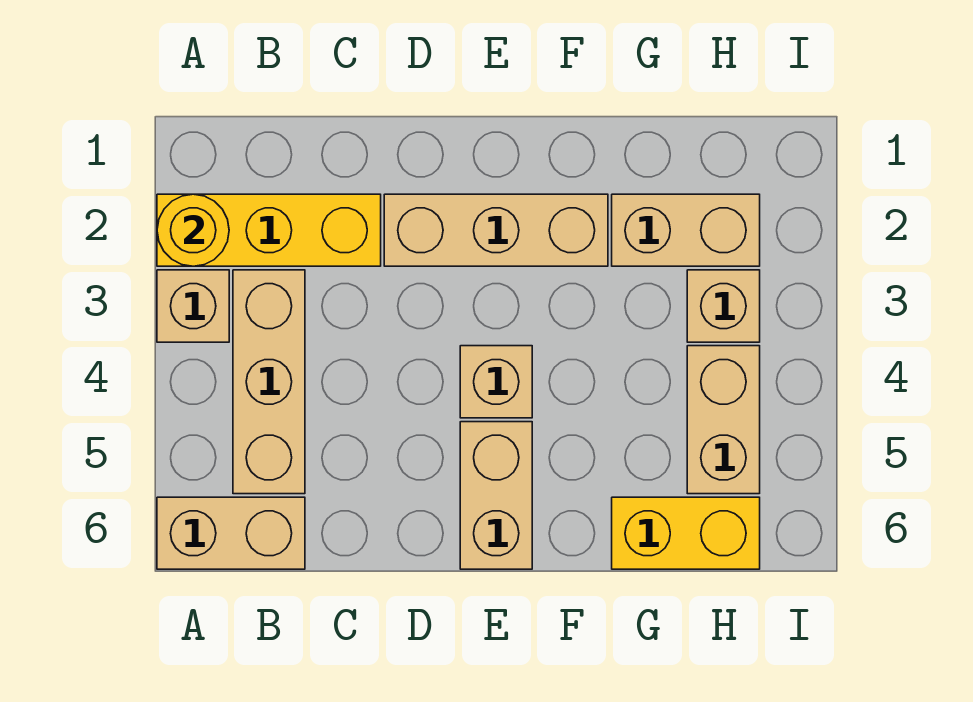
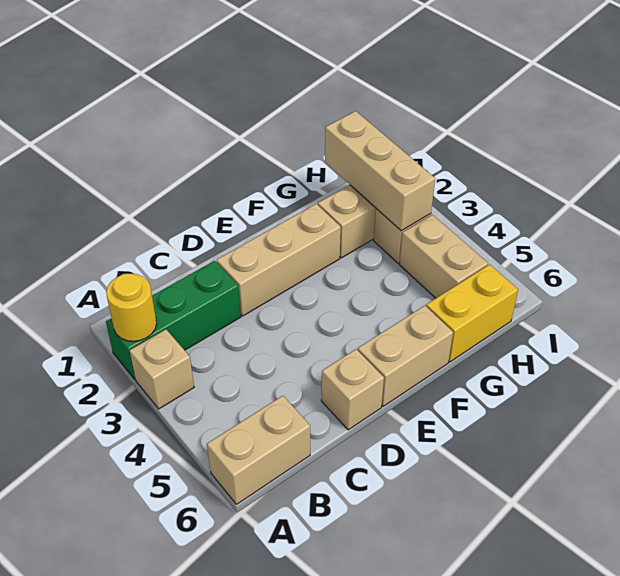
yellow 1x3 brick [157,194,381,266] -> green 1x3 brick [106,261,241,379]
tan 1x3 brick [233,270,305,494] -> tan 1x3 brick moved to [325,111,435,231]
tan 1x1 brick [460,346,532,418] -> tan 1x1 brick moved to [321,349,384,430]
tan 1x2 brick [460,422,532,569] -> tan 1x2 brick turned to [358,306,453,406]

